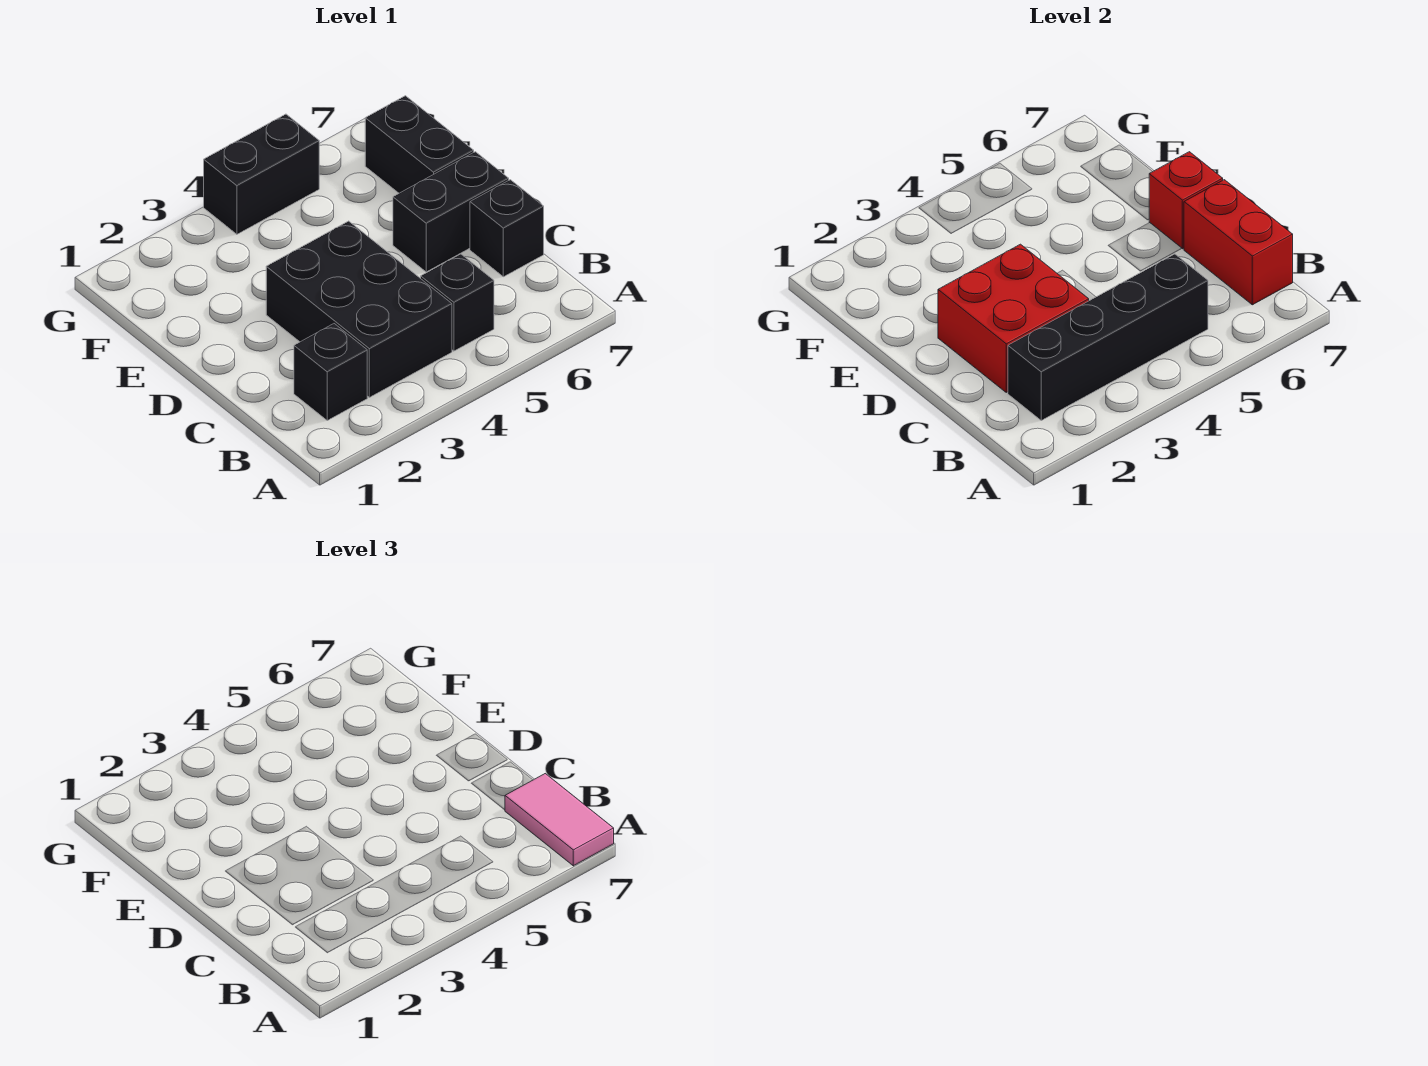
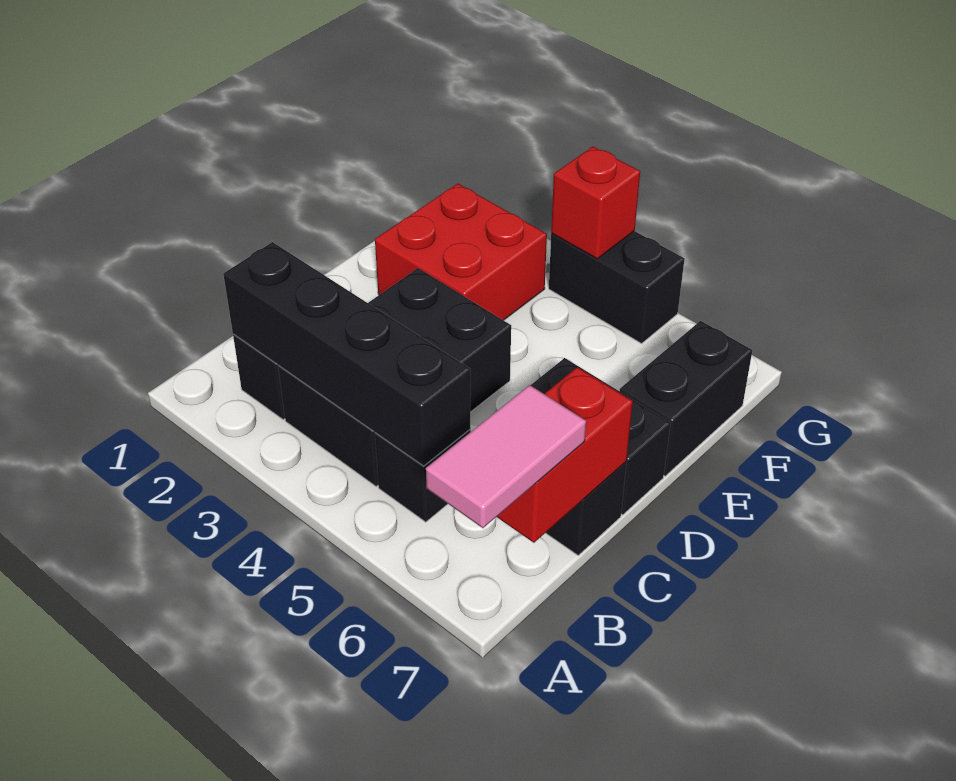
red 2x2 brick [938,244,1089,392] -> red 2x2 brick moved to [375,184,547,320]
red 1x1 brick [1149,152,1223,249] -> red 1x1 brick moved to [551,147,640,259]

